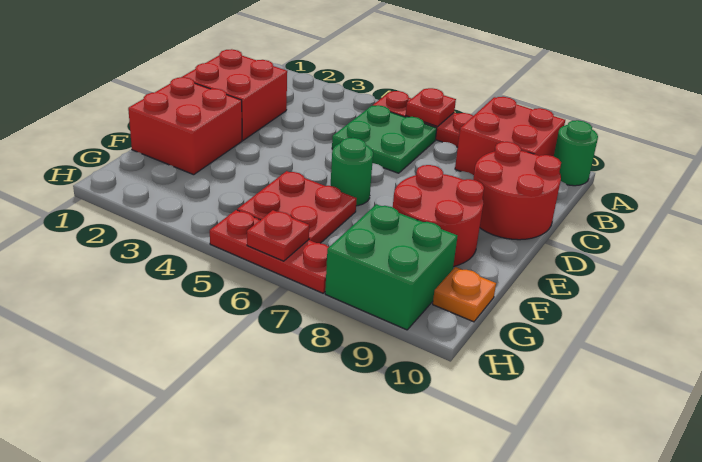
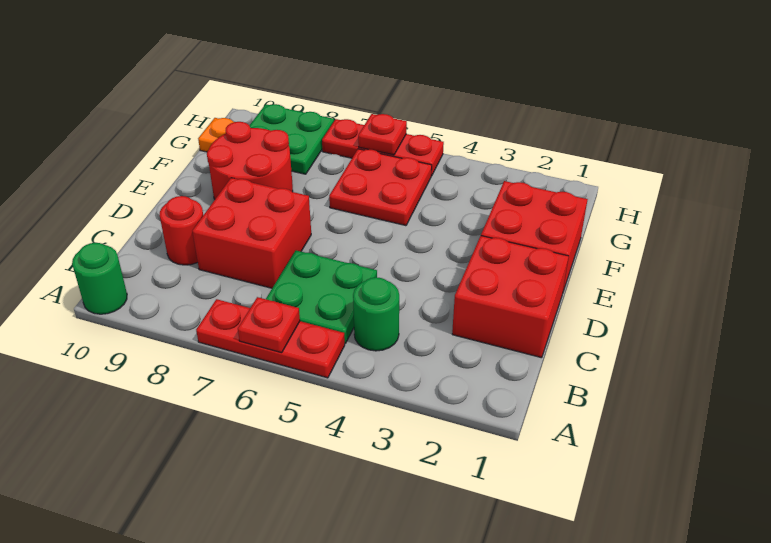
red 2x2 brick [455,97,565,175] -> red 2x2 brick moved to [192,178,311,288]
red 2x2 round brick [473,142,561,240] -> red 1x1 round brick [160,196,203,265]
green 1x1 round brick [331,138,373,206] -> green 1x1 round brick moved to [353,277,399,351]
green 2x2 brick [325,204,457,330] -> green 2x2 plate [249,104,334,174]

